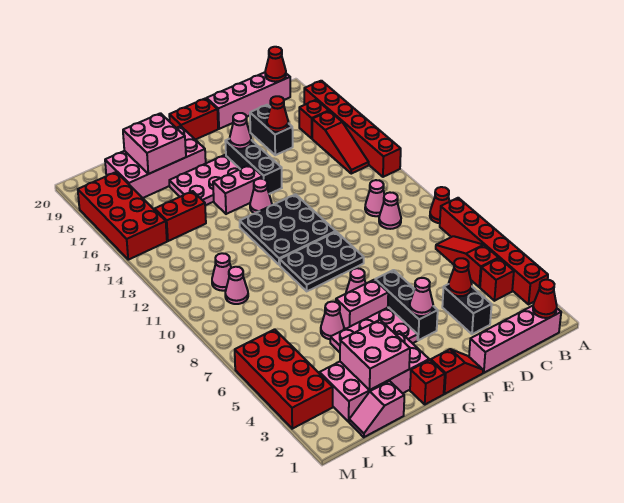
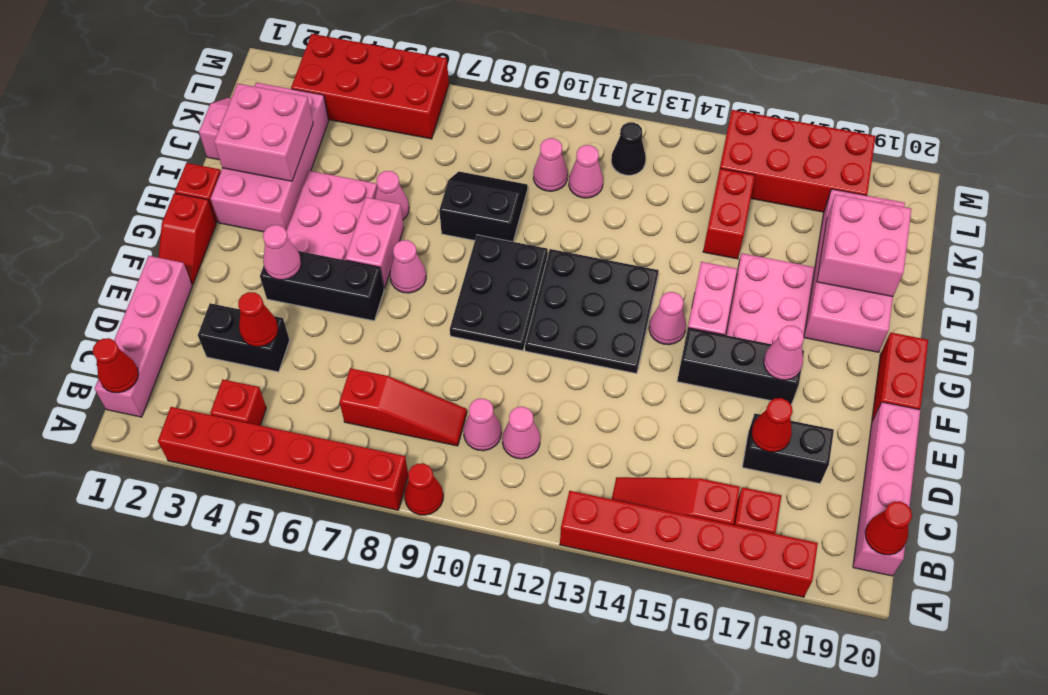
red 1x3 slope [436,236,499,287] -> red 1x3 slope moved to [339,368,467,446]
none -> black 2x2 slope [439,172,528,242]
none -> black 1x1 cone [611,122,646,175]

